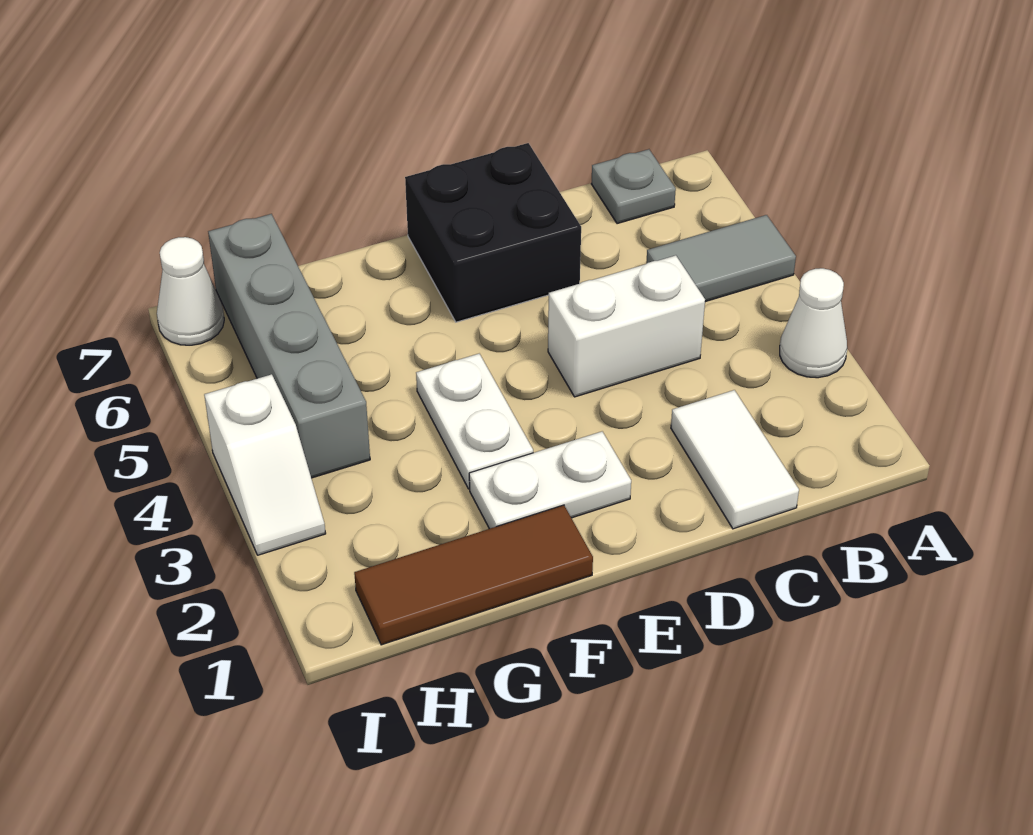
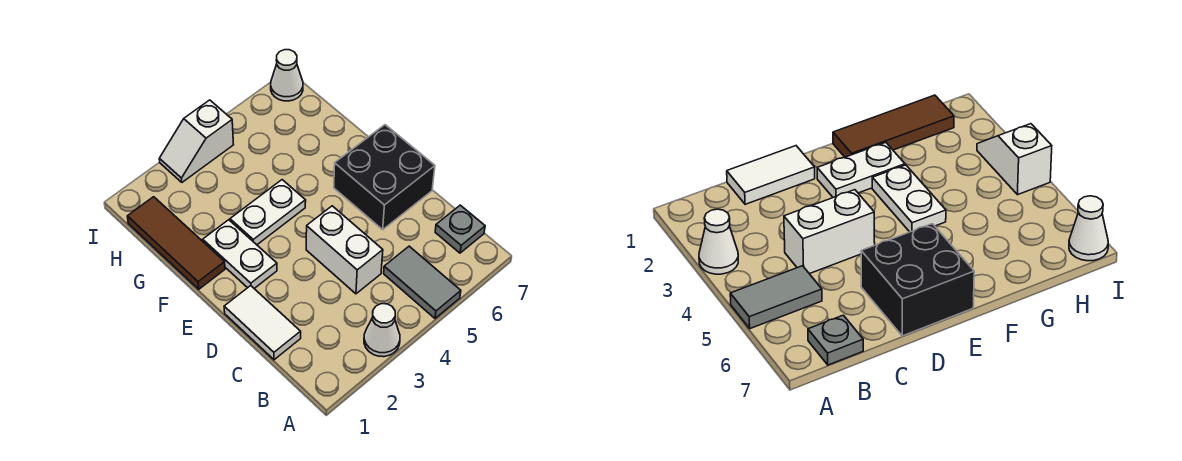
white 1x2 tile [671,390,799,529] -> white 1x2 tile turned to [224,286,301,360]
grey 1x4 brick [208,214,370,478] -> none

